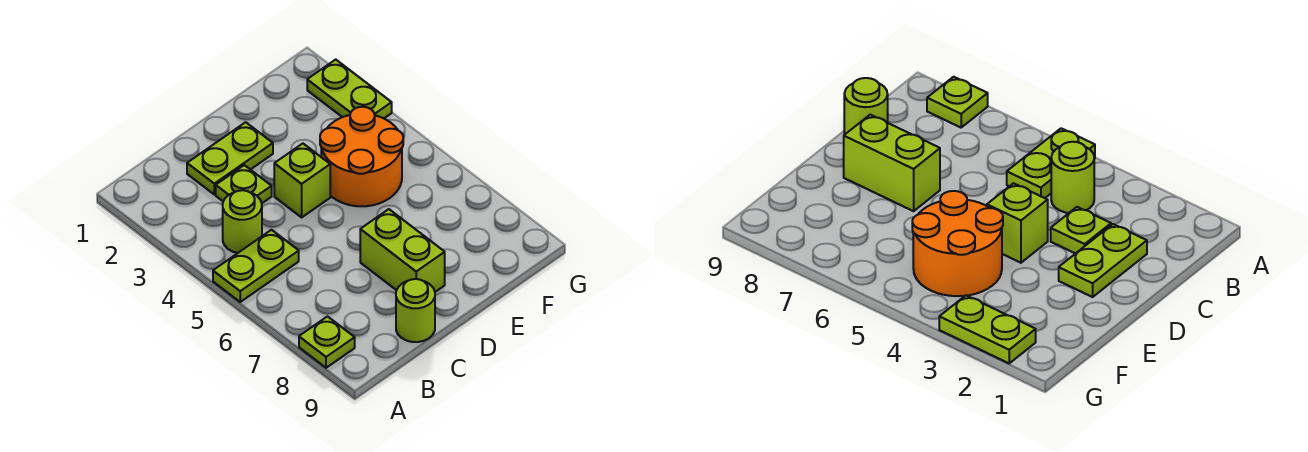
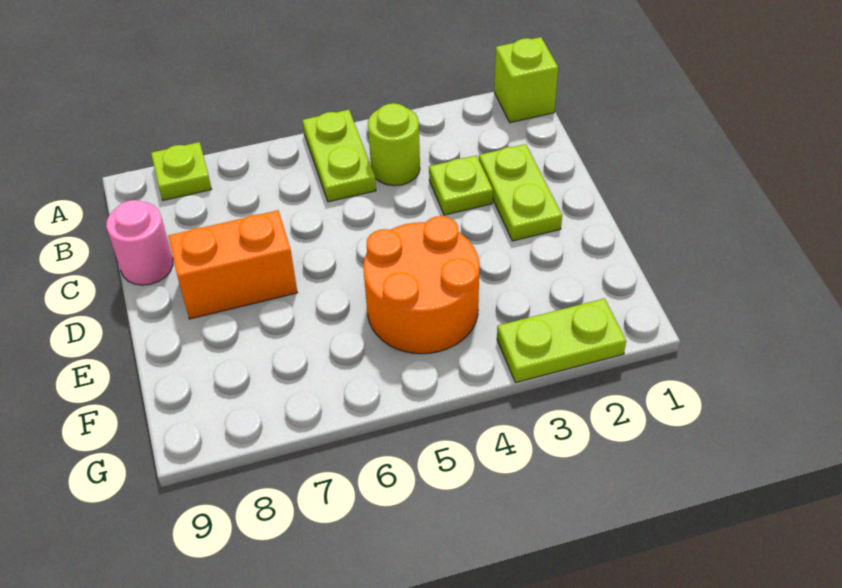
lime 1x1 round brick [396,279,435,342] -> pink 1x1 round brick [106,200,173,285]
lime 1x1 brick [274,144,330,217] -> lime 1x1 brick moved to [494,37,558,123]
lime 1x2 brick [360,209,445,292] -> orange 1x2 brick [168,210,297,319]

